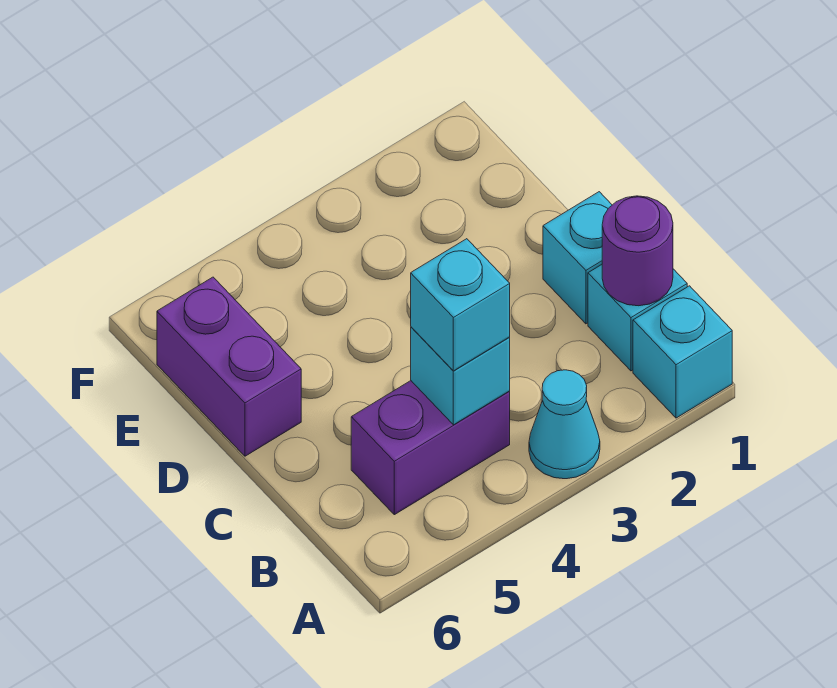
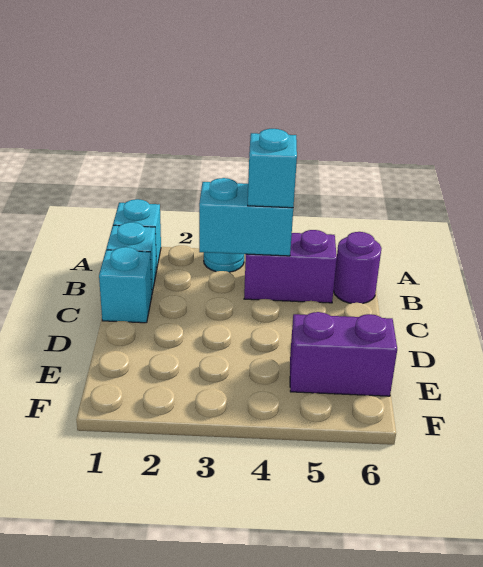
purple 1x1 round brick [602,196,673,306] -> purple 1x1 round brick moved to [333,232,382,304]
cyan 1x1 brick [411,327,510,425] -> cyan 1x2 brick [199,178,293,256]
purple 1x2 brick [157,277,301,456] -> purple 1x2 brick turned to [290,312,397,396]

